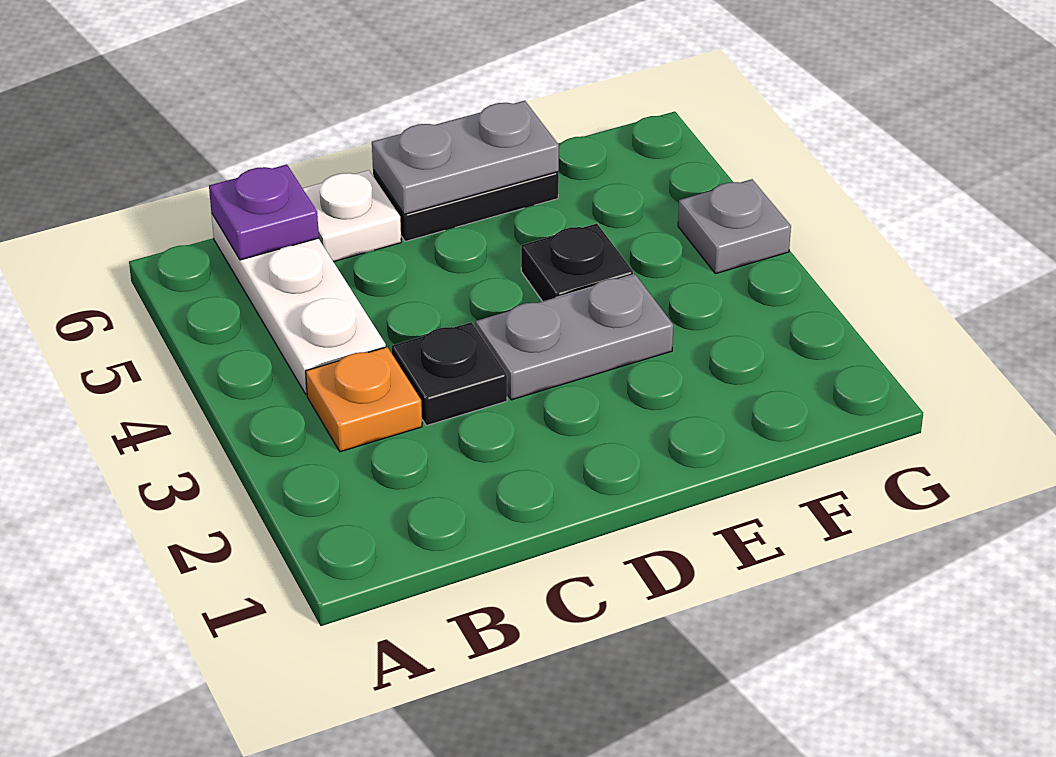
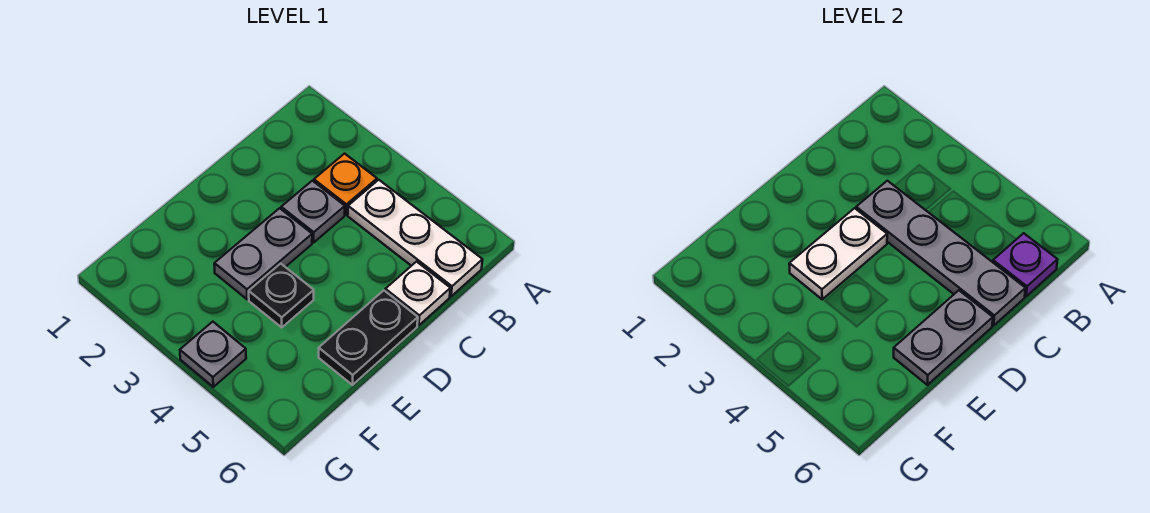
black 1x1 plate [391,322,507,426] -> grey 1x1 plate [281,181,345,242]
none -> grey 1x4 plate [856,181,1025,325]
none -> white 1x2 plate [789,208,887,299]

